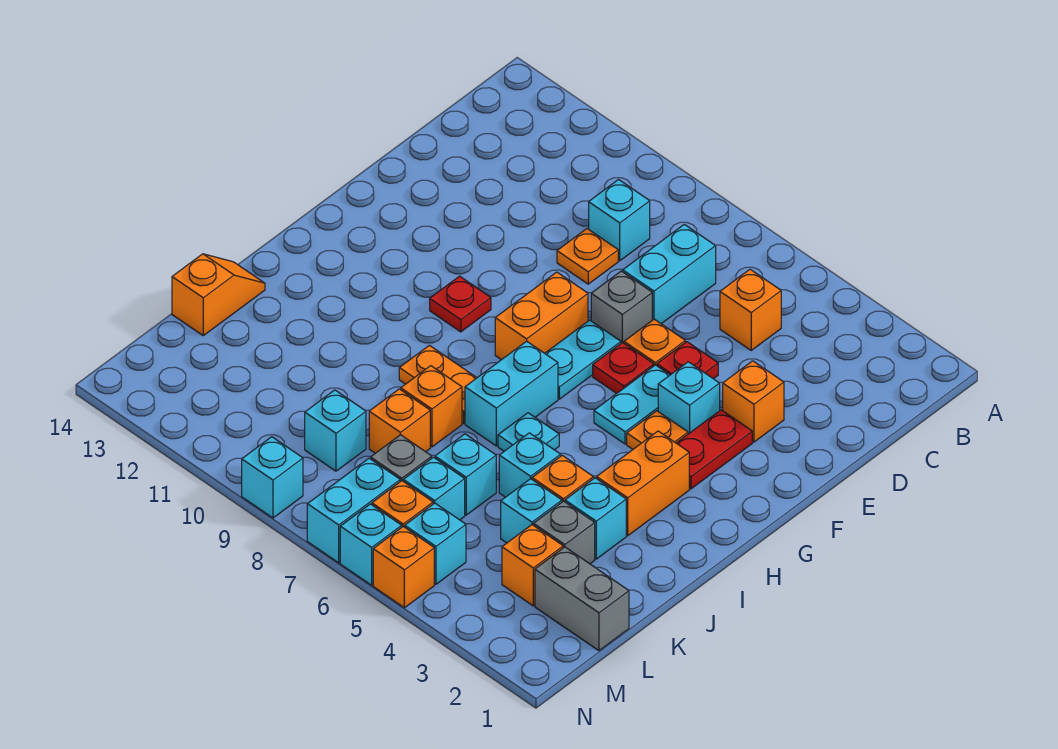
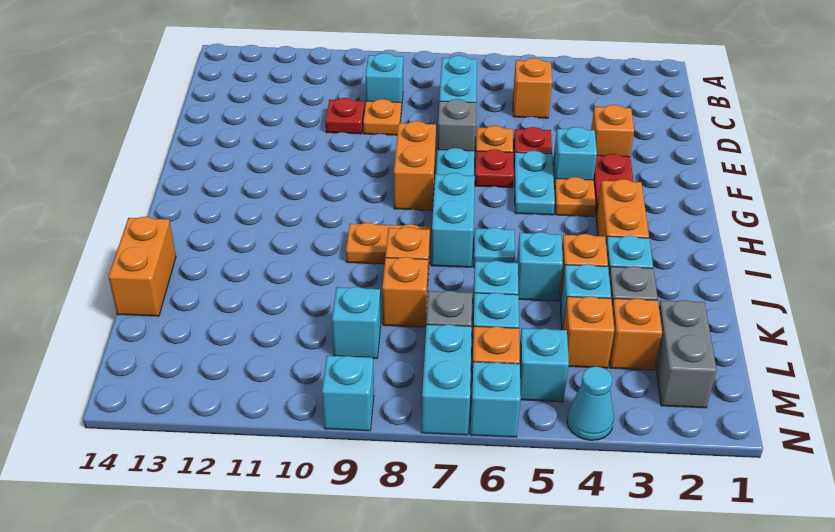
red 1x1 plate [430,276,491,332] -> red 1x1 plate moved to [326,98,365,134]
orange 1x2 slope [172,254,265,336] -> orange 1x2 brick [108,217,176,316]
grey 1x2 brick [535,547,629,651] -> grey 1x2 brick turned to [656,300,717,408]
none -> cyan 1x1 cone [567,366,614,440]
orange 1x1 brick [373,527,434,608] -> orange 1x1 brick moved to [563,296,614,368]

